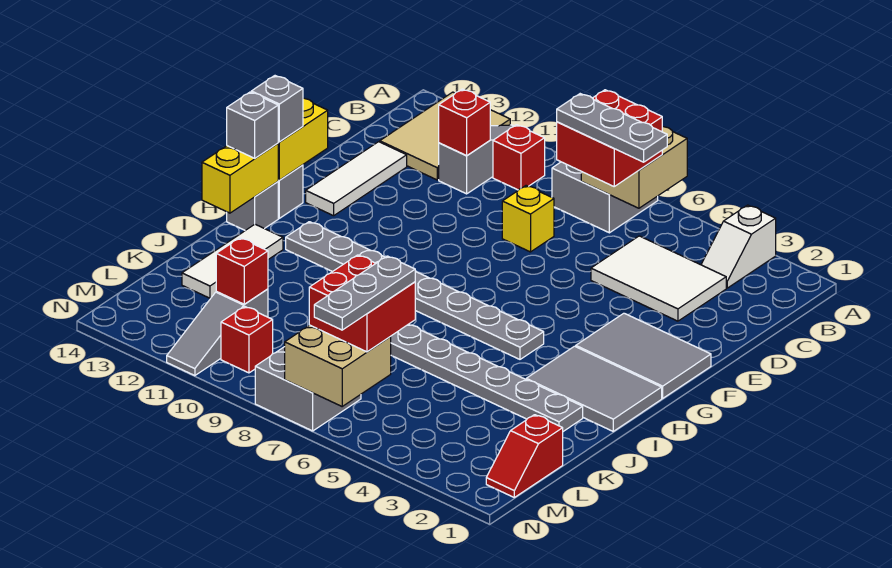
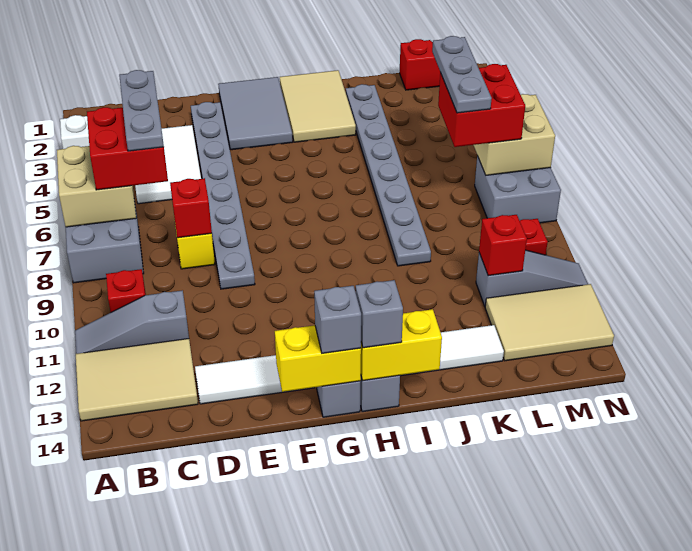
red 1x1 brick [439,89,490,155] -> red 1x1 brick moved to [170,178,212,238]
grey 2x3 tile [526,346,662,431] -> tan 2x3 tile [280,70,356,142]
grey 1x8 plate [286,222,544,359] -> grey 1x8 plate moved to [191,102,255,289]
grey 1x3 plate [314,256,415,330] -> grey 1x3 plate turned to [432,36,492,113]
none -> tan 2x3 tile [485,284,614,361]

